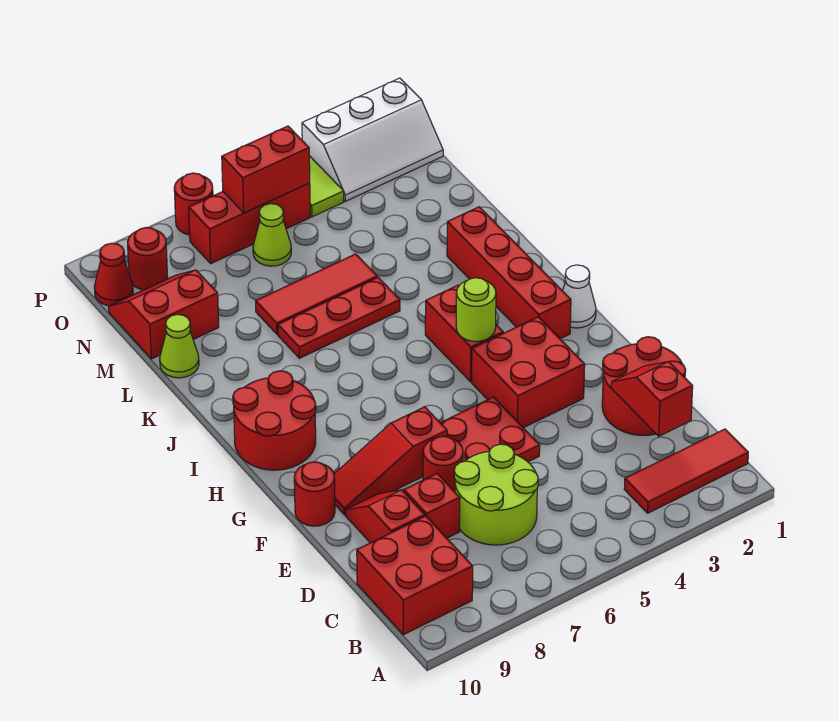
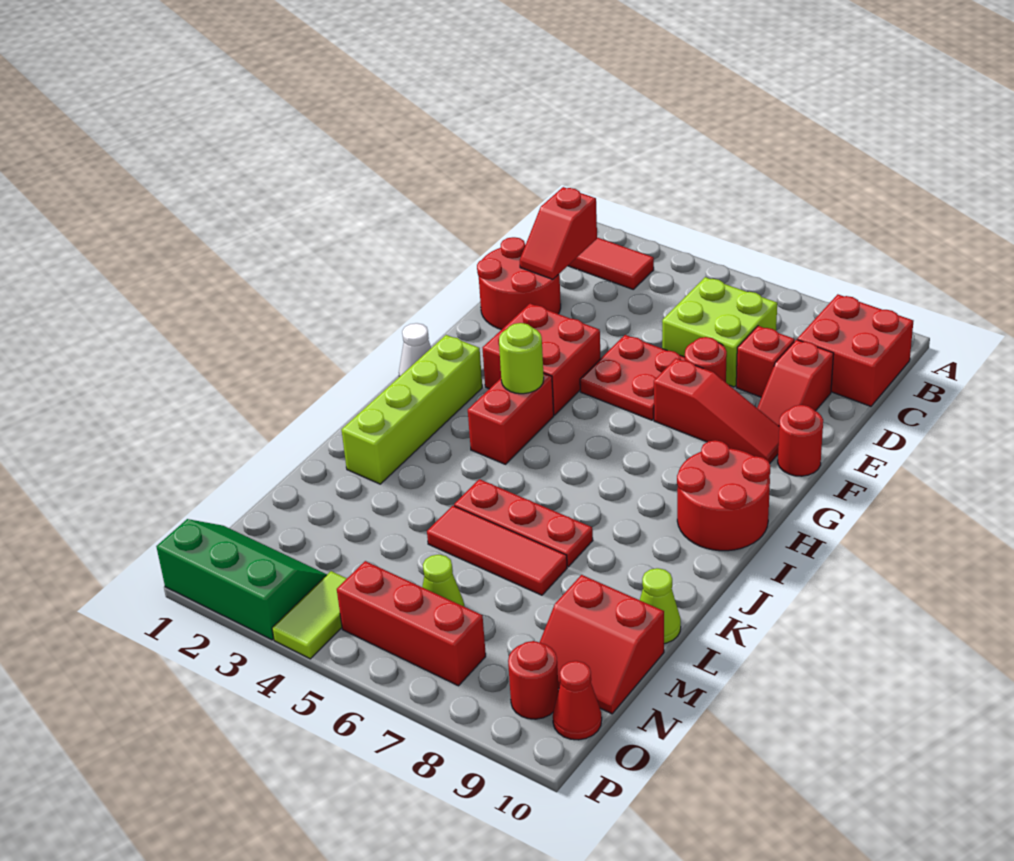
lime 2x2 round brick [454,444,538,545] -> lime 2x2 brick [662,277,777,387]
red 1x4 brick [447,207,571,339] -> lime 1x4 brick [341,335,482,484]
white 2x3 slope [302,78,443,201] -> green 2x3 slope [156,519,327,640]
red 1x2 brick [222,126,310,213] -> none
red 1x1 round brick [174,173,213,235] -> none

